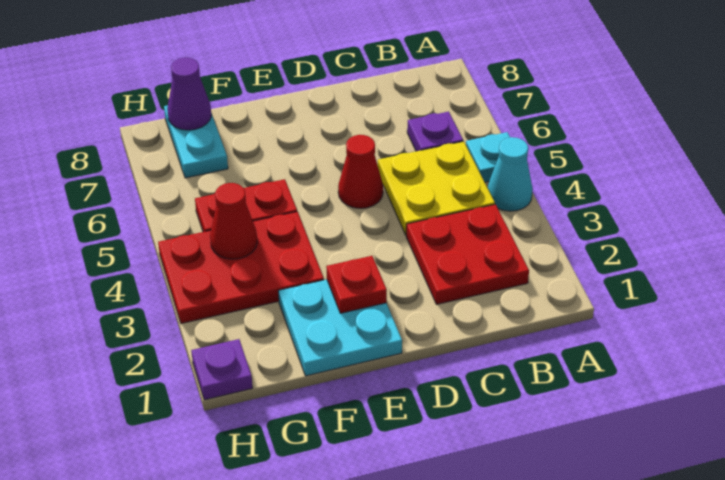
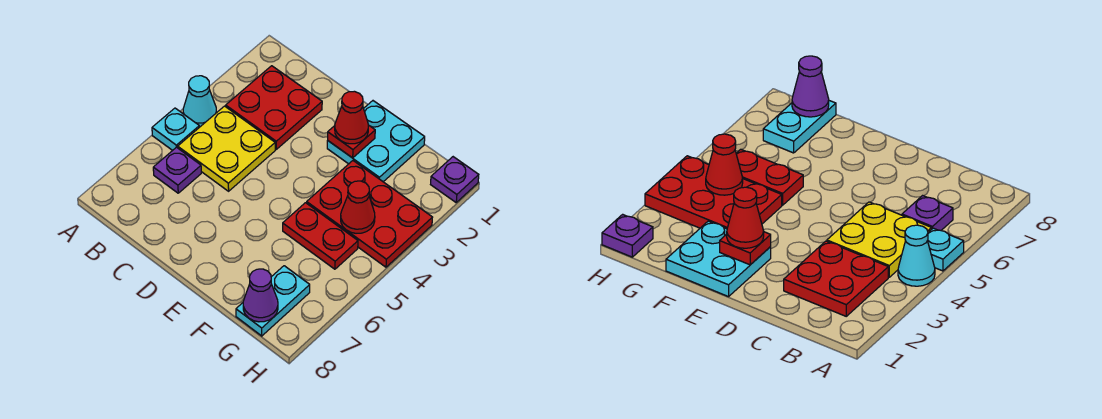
red 1x1 cone [338,135,383,208] -> red 1x1 cone moved to [335,91,368,144]

